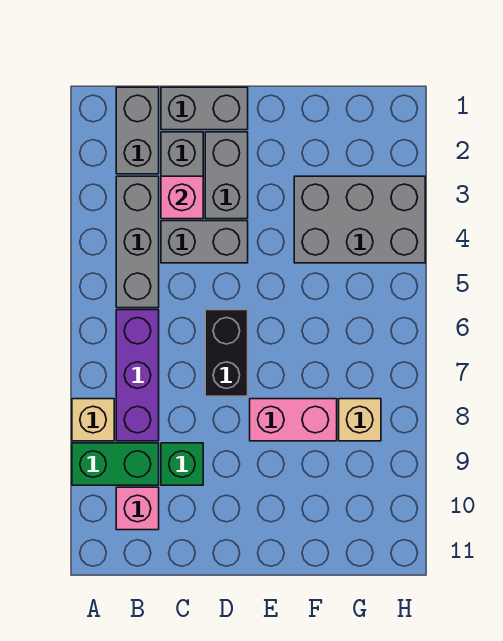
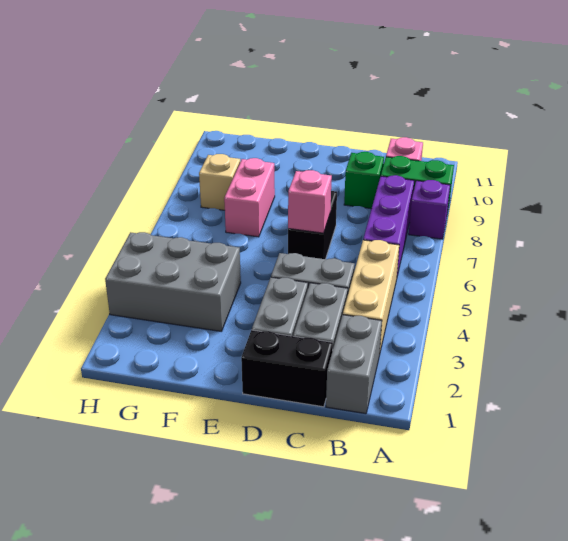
tan 1x1 brick [72,399,114,441] -> purple 1x1 brick [409,180,450,239]
grey 1x3 brick [116,176,159,308] -> tan 1x3 brick [343,240,399,355]
grey 1x2 brick [161,87,248,130] -> black 1x2 brick [241,330,333,407]
pink 1x1 brick [161,176,203,219] -> pink 1x1 brick moved to [288,170,332,233]
pink 1x2 brick [250,399,337,441] -> pink 1x2 brick turned to [224,158,275,237]

